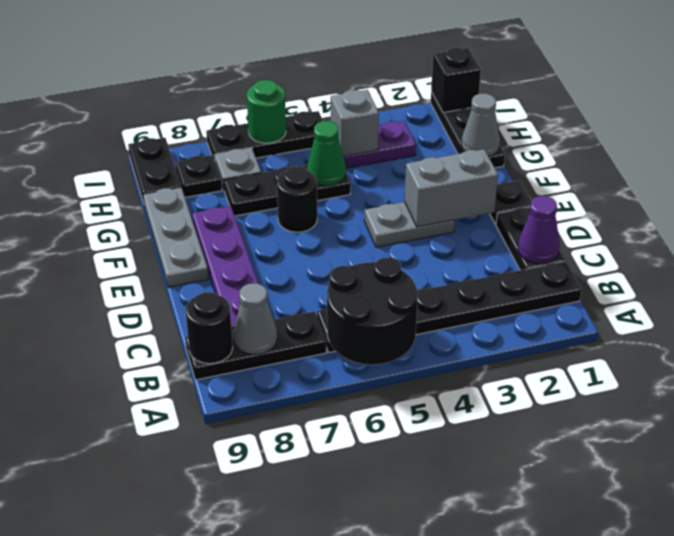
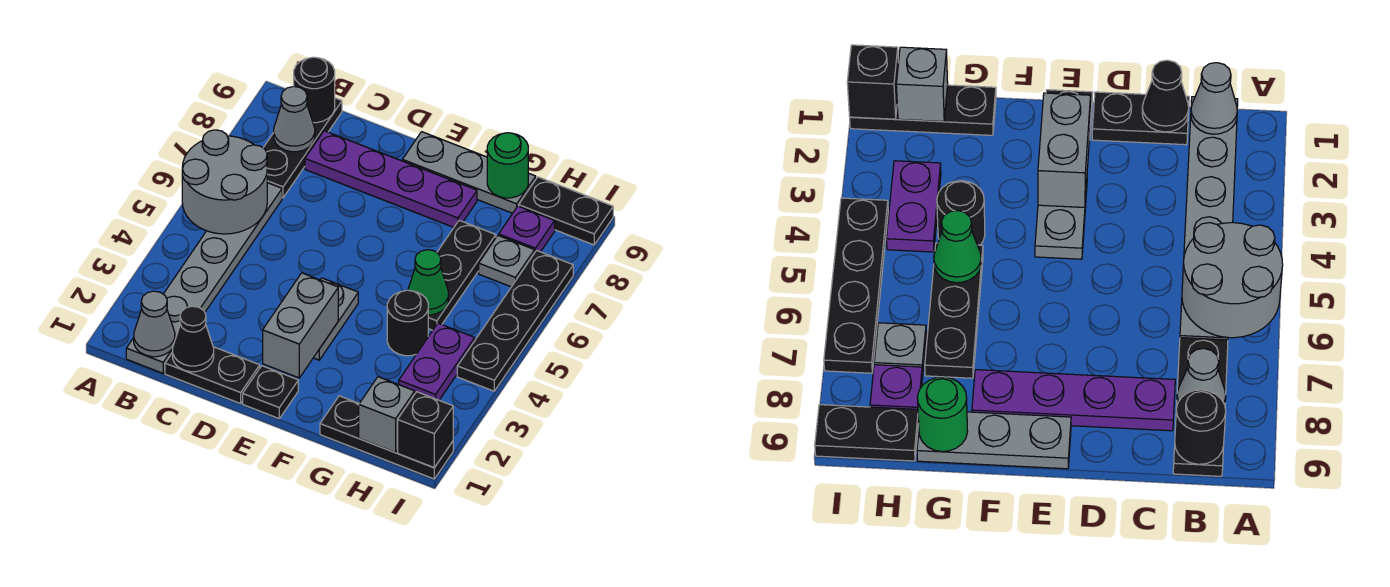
black 2x2 round brick [327,257,418,365] -> grey 2x2 round brick [182,130,267,234]
black 1x6 plate [317,261,582,353] -> grey 1x6 plate [126,183,282,373]
purple 1x1 cone [518,196,560,264] -> black 1x1 cone [173,306,214,372]
black 1x1 round brick [277,167,317,232] -> black 1x1 round brick moved to [387,290,428,356]
grey 1x1 cone [461,94,500,157] -> grey 1x1 cone moved to [134,291,175,357]
grey 1x1 brick [331,90,379,157] -> grey 1x1 brick moved to [359,377,415,452]
black 1x1 plate [175,155,222,197] -> purple 1x1 plate [499,206,555,252]
black 1x3 plate [206,111,323,159] -> black 1x4 plate [457,251,573,391]
green 1x1 round brick [247,80,286,143] -> green 1x1 round brick moved to [487,133,528,198]

